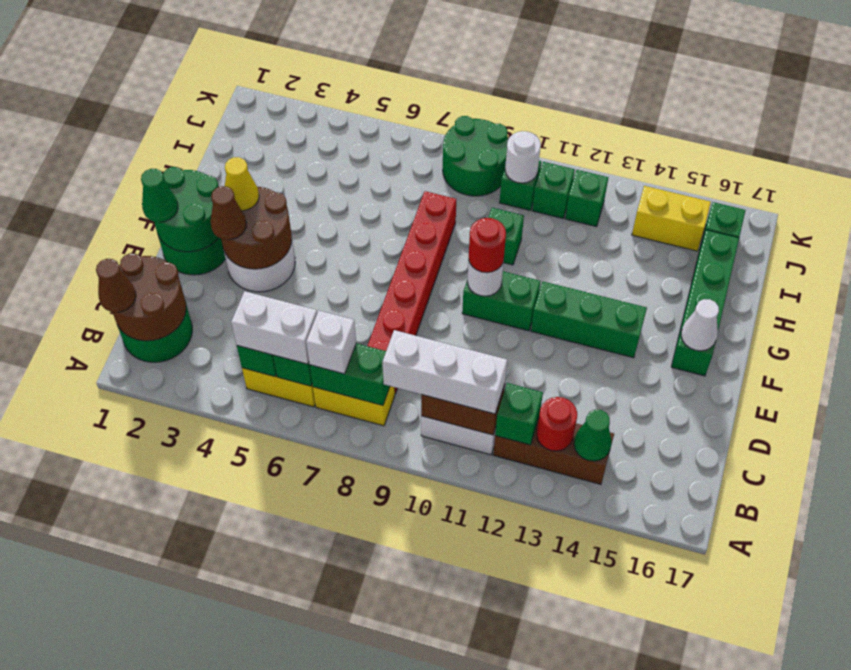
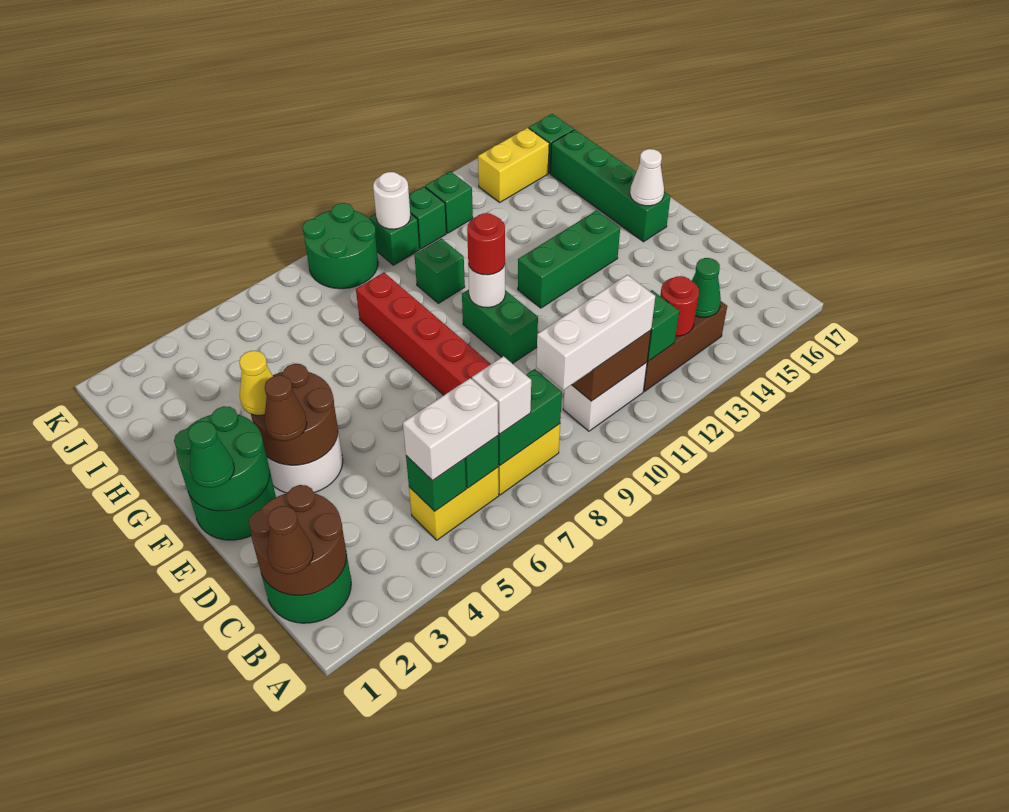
green 1x2 brick [462,272,541,331] -> green 1x2 brick turned to [462,290,538,364]

